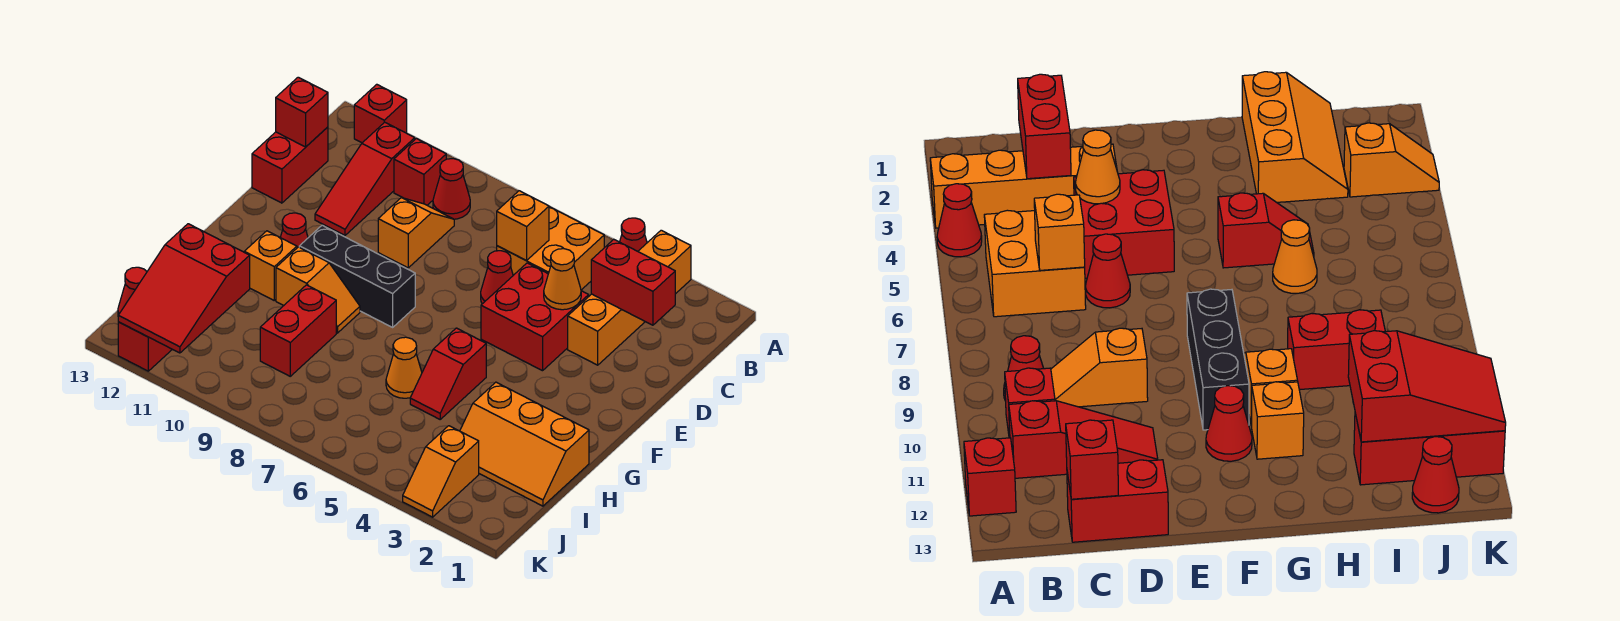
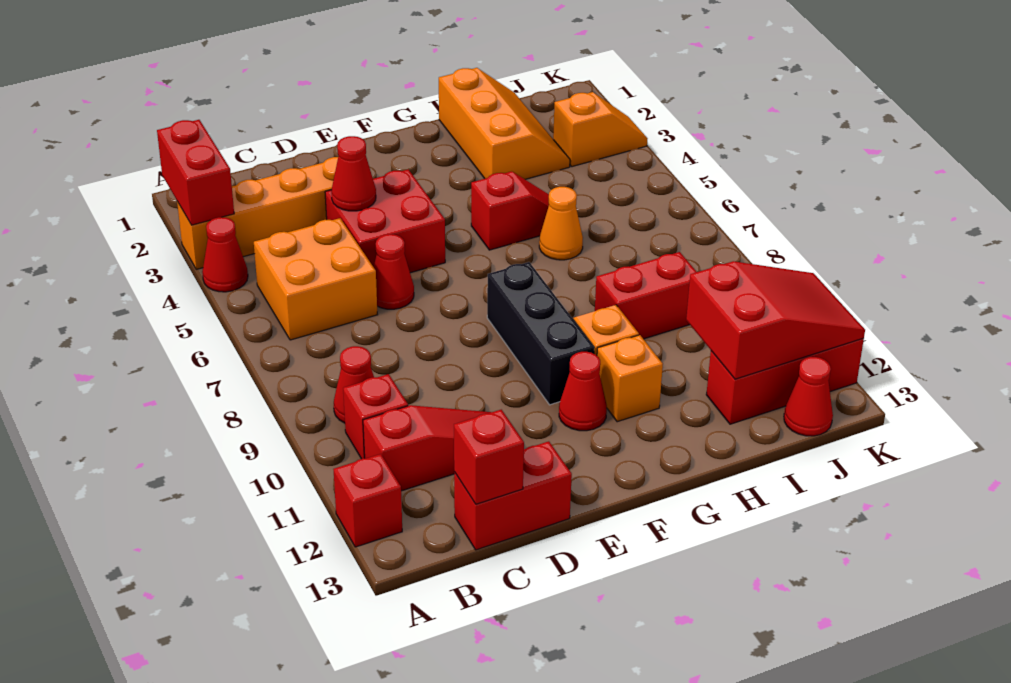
red 1x2 brick [591,239,675,325] -> red 1x2 brick moved to [157,120,234,225]
orange 1x1 brick [497,191,549,261] -> none
orange 1x2 slope [378,198,454,268] -> none
orange 1x1 cone [544,249,581,310] -> red 1x1 cone [331,136,376,211]

